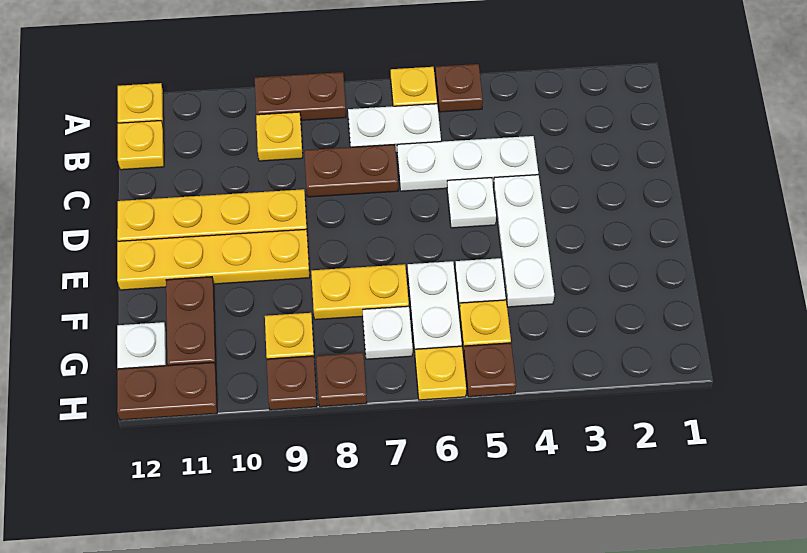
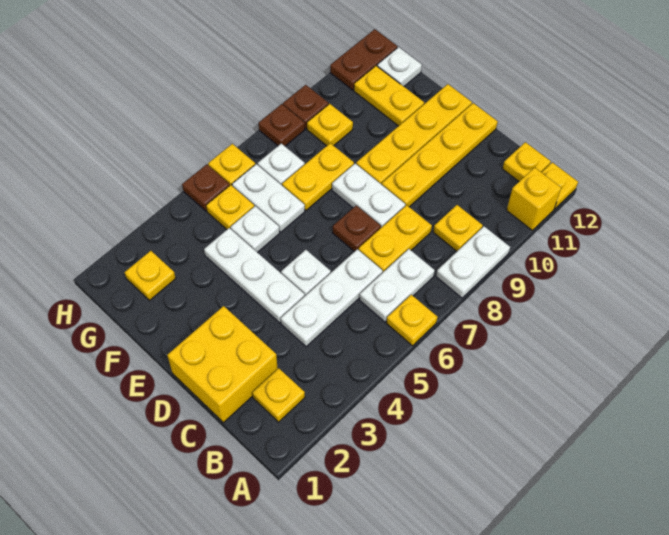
brown 1x1 plate [436,64,483,112] -> brown 1x1 plate moved to [332,205,381,252]
brown 1x2 plate [255,72,346,120] -> white 1x2 plate [436,226,510,298]
none -> yellow 1x1 brick [507,167,561,231]
none -> yellow 1x1 plate [252,368,305,422]
none -> yellow 2x2 brick [167,306,278,423]
brown 1x2 plate [304,145,398,197] -> yellow 1x2 plate [359,205,432,272]
none -> white 1x2 plate [332,164,405,228]
brown 1x2 plate [166,277,216,367] -> yellow 1x2 plate [354,66,424,126]
none -> yellow 1x1 plate [125,251,176,301]

